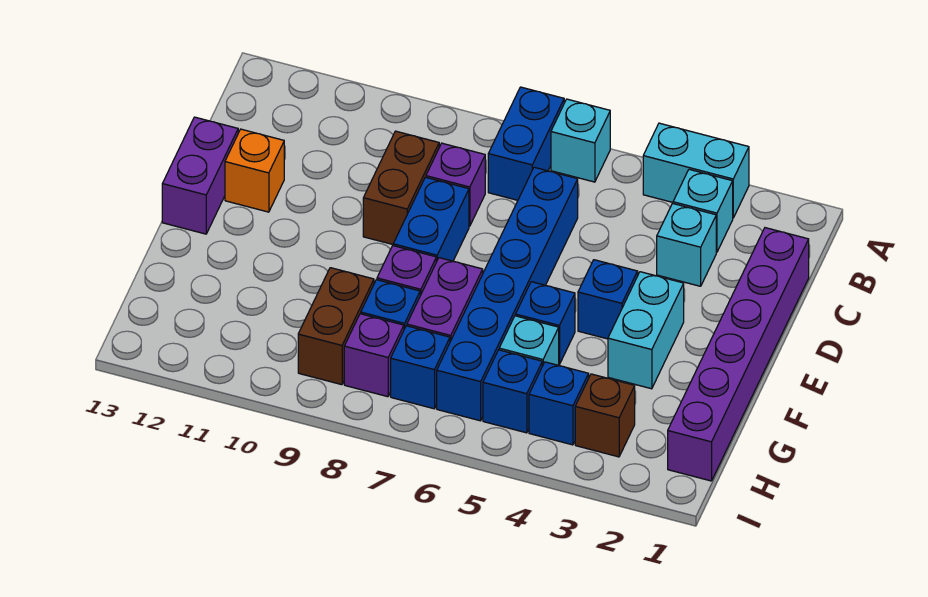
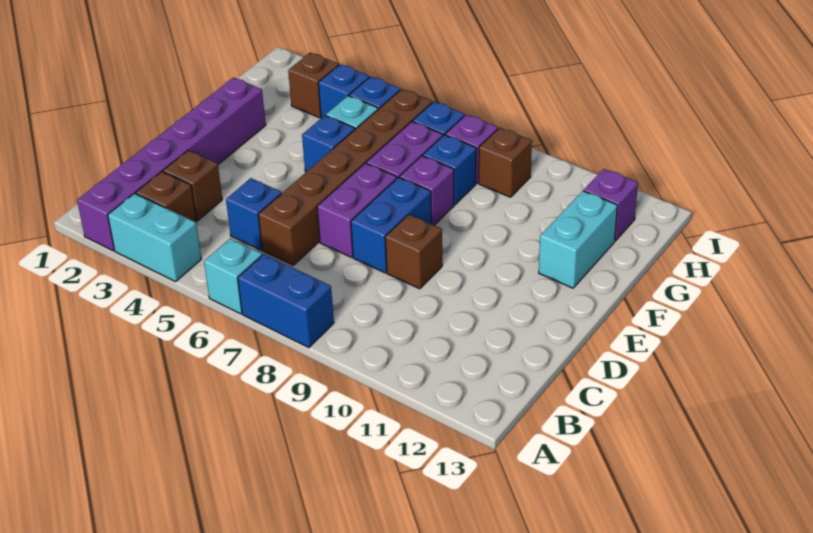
blue 1x2 brick [488,87,564,200] -> blue 1x2 brick turned to [238,254,334,348]
cyan 1x1 brick [673,169,733,252] -> brown 1x1 brick [136,172,197,222]
purple 1x6 brick [668,228,809,481] -> purple 1x6 brick moved to [77,78,266,251]
cyan 1x1 brick [657,203,716,286] -> brown 1x1 brick [163,150,222,221]
blue 1x6 brick [437,167,578,421] -> brown 1x6 brick [258,89,432,265]
purple 1x1 brick [426,143,485,226] -> purple 1x1 brick moved to [584,169,638,241]
brown 1x2 brick [363,131,439,244] -> brown 1x1 brick [385,214,442,289]
orange 1x1 brick [225,129,284,212] -> none
purple 1x2 brick [162,117,238,234] -> purple 1x2 brick moved to [317,163,397,257]
cyan 1x2 brick [608,272,684,389] -> cyan 1x2 brick moved to [539,191,617,288]
blue 1x1 brick [578,260,638,339] -> blue 1x1 brick moved to [226,178,282,250]
brown 1x2 brick [298,268,374,385] -> brown 1x1 brick [479,128,532,197]

